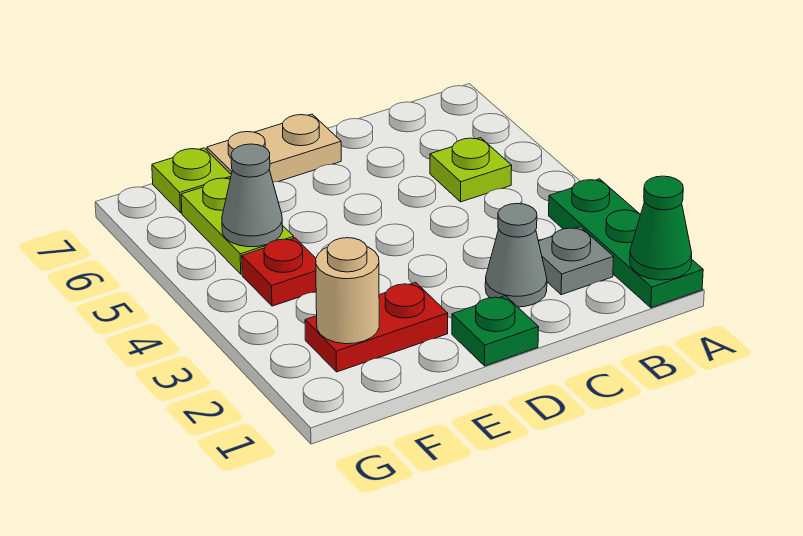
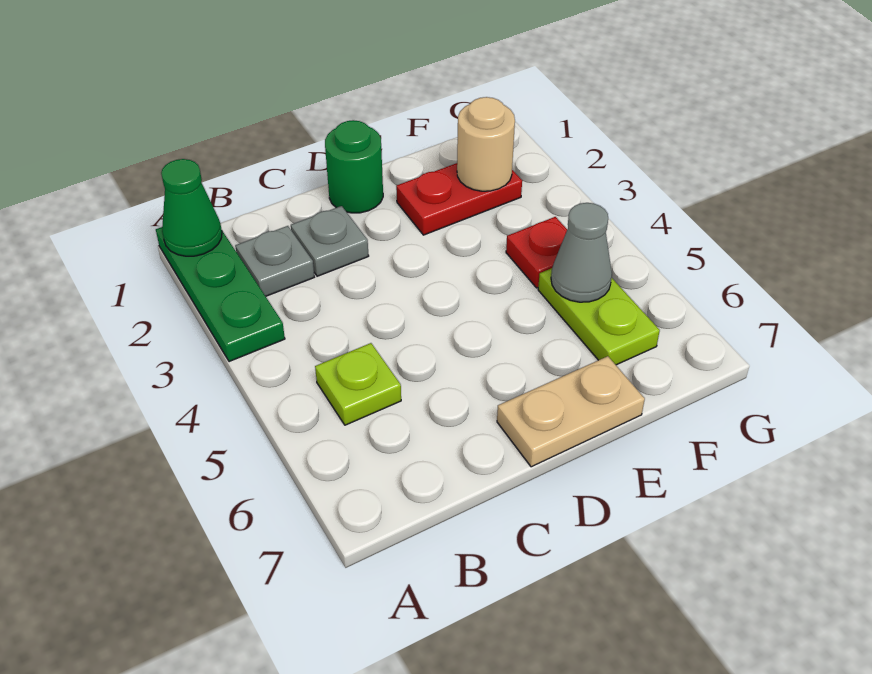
grey 1x1 cone [485,204,547,307] -> grey 1x1 plate [291,206,369,276]
green 1x1 plate [452,296,539,366] -> green 1x1 round brick [325,120,383,213]
lime 1x1 plate [152,148,231,213] -> none

